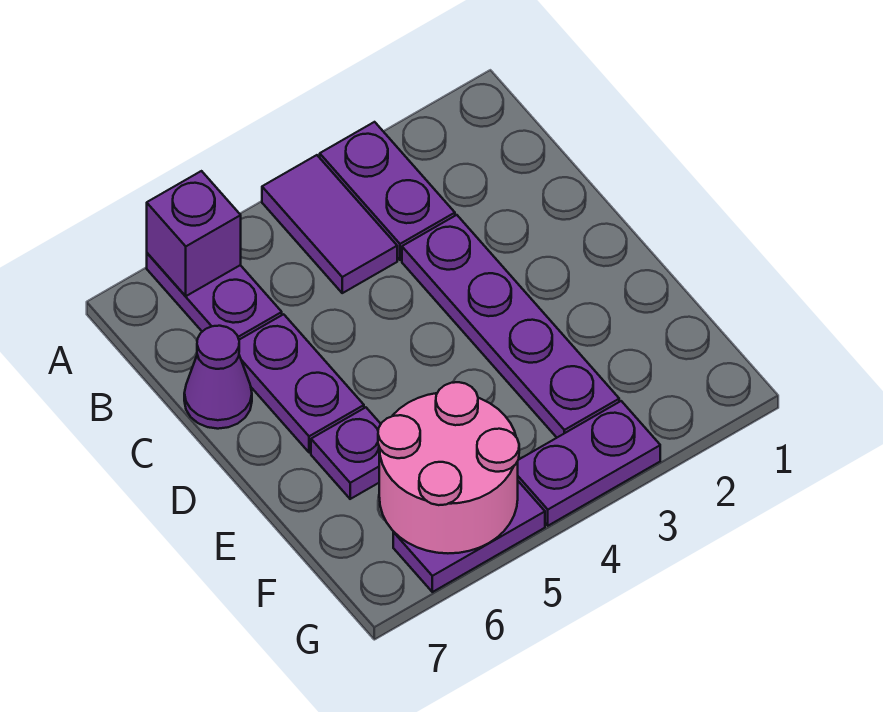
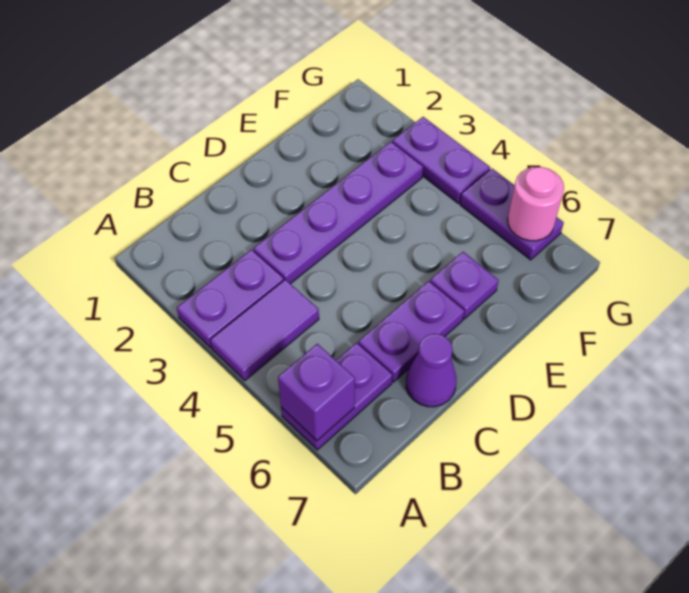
pink 2x2 round brick [378,382,519,553] -> pink 1x1 round brick [508,167,564,241]

